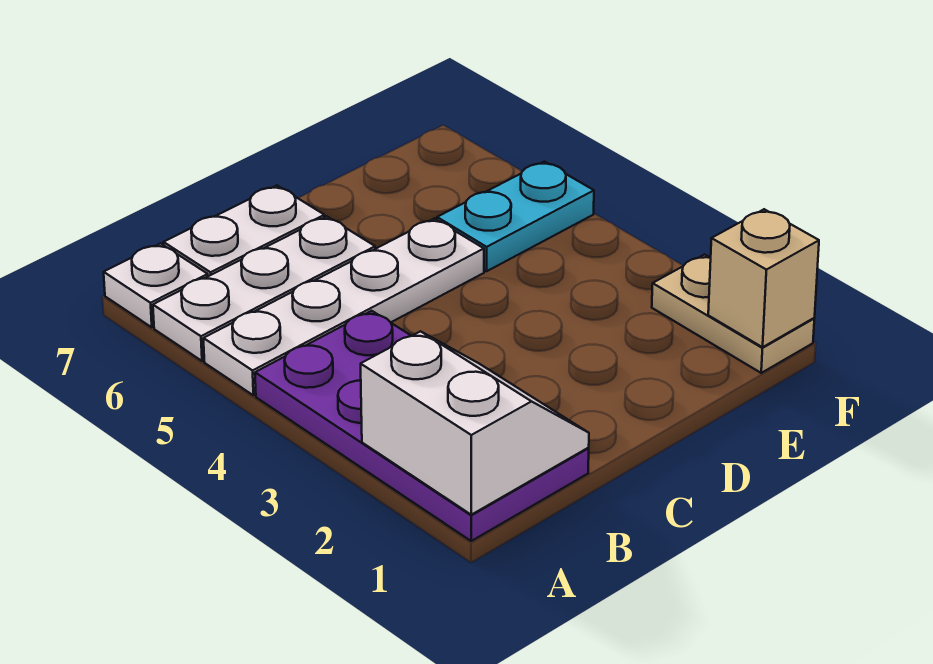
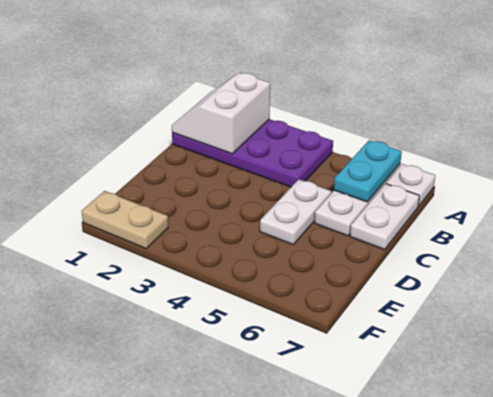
white 2x2 slope [361,331,589,515] -> white 2x2 slope turned to [172,73,270,154]
white 1x4 plate [203,219,484,395] -> white 1x2 plate [260,180,331,245]
cyan 1x2 plate [437,162,594,271] -> cyan 1x2 plate moved to [334,140,402,202]
tan 1x1 brick [708,209,819,347] -> none

